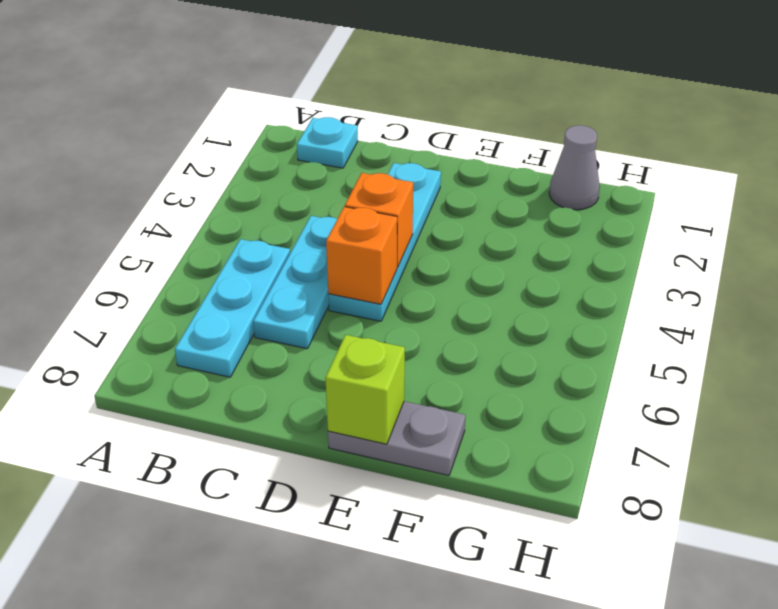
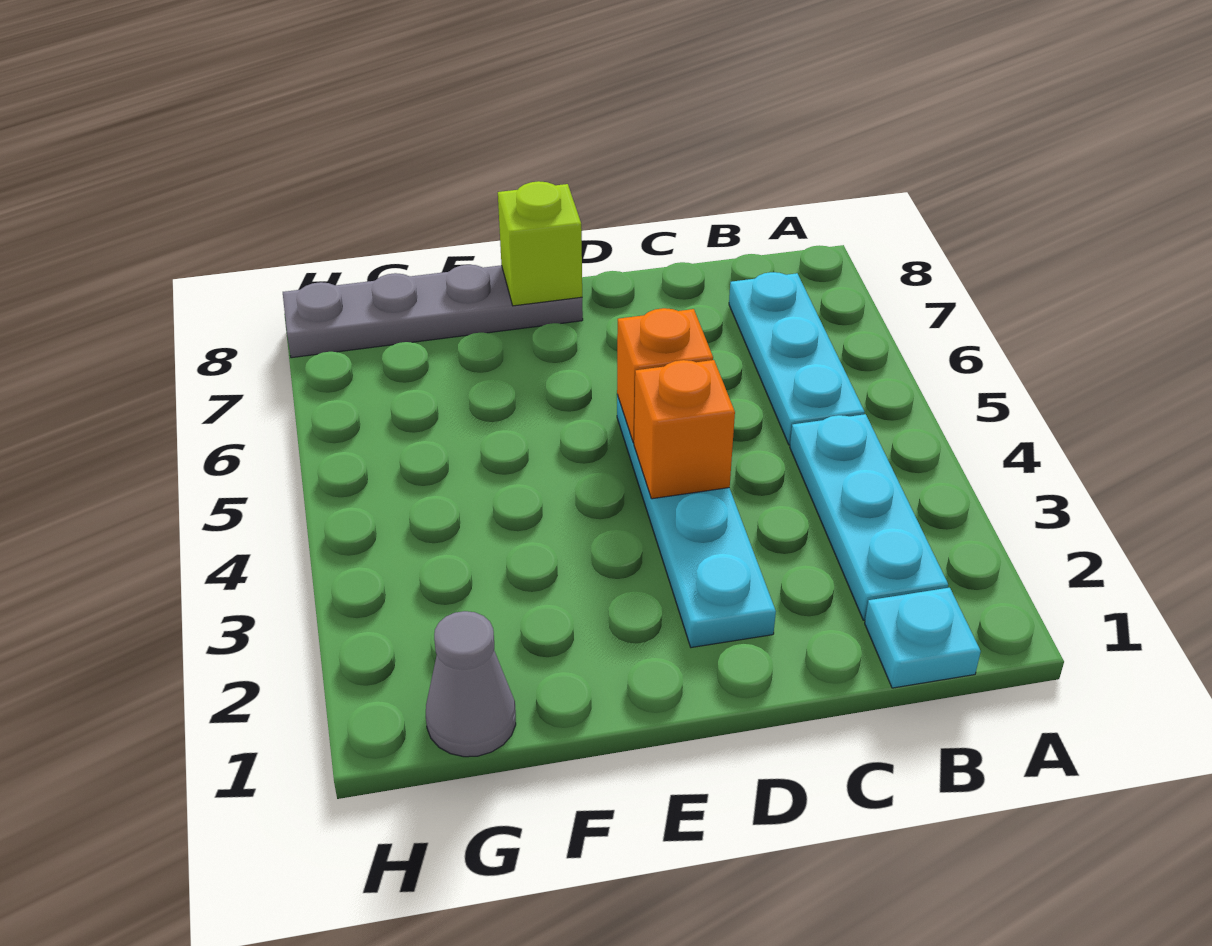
cyan 1x3 plate [253,216,337,349] -> cyan 1x3 plate moved to [790,414,948,620]
grey 1x2 plate [328,401,465,476] -> grey 1x4 plate [283,265,583,358]

